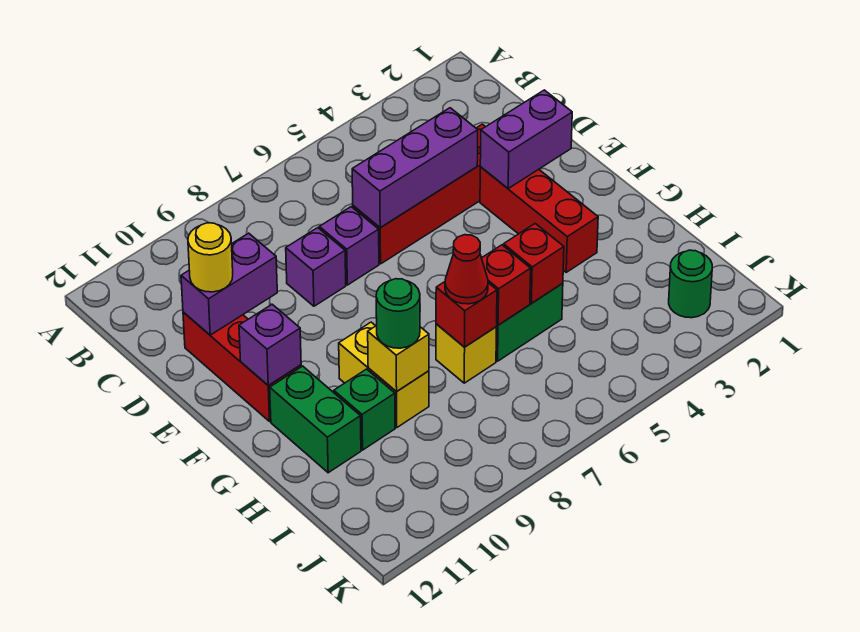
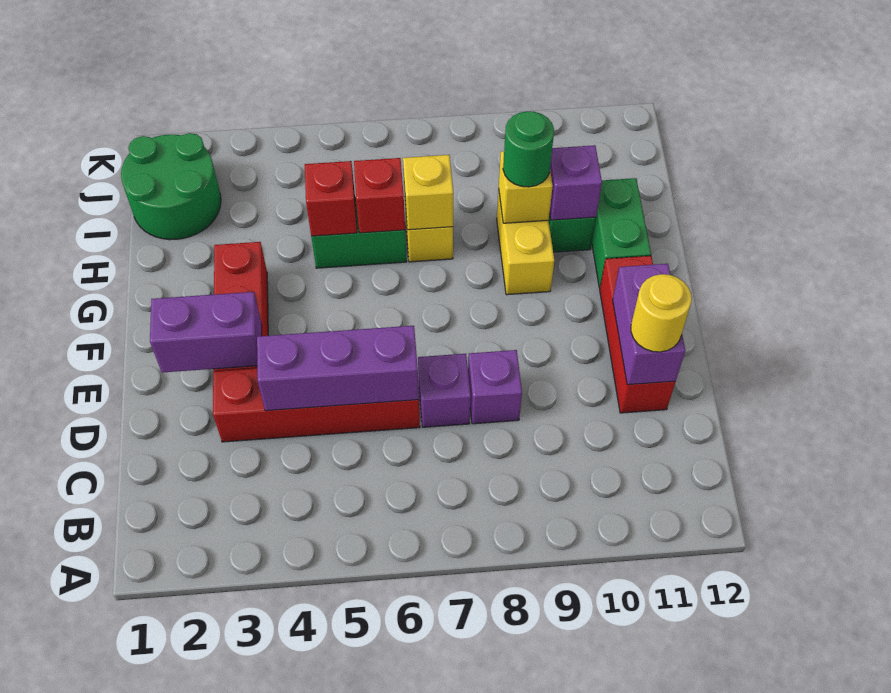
purple 1x2 brick [181,233,277,335] -> purple 1x2 brick turned to [613,264,685,385]
purple 1x1 brick [239,304,301,386] -> purple 1x1 brick moved to [550,145,602,220]
red 1x1 brick [436,282,497,347] -> yellow 1x1 brick [403,155,453,230]
red 1x1 cone [445,235,488,304] -> none
green 1x1 round brick [669,250,712,318] -> green 2x2 round brick [121,133,221,240]

